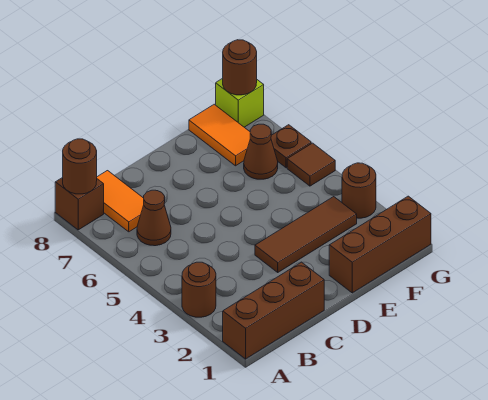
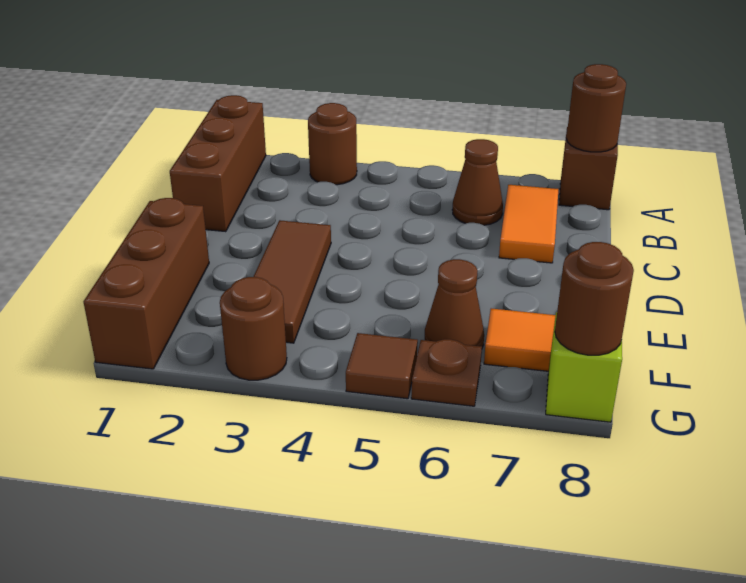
orange 1x2 tile [97,171,144,232] -> orange 1x2 tile turned to [499,185,558,263]

